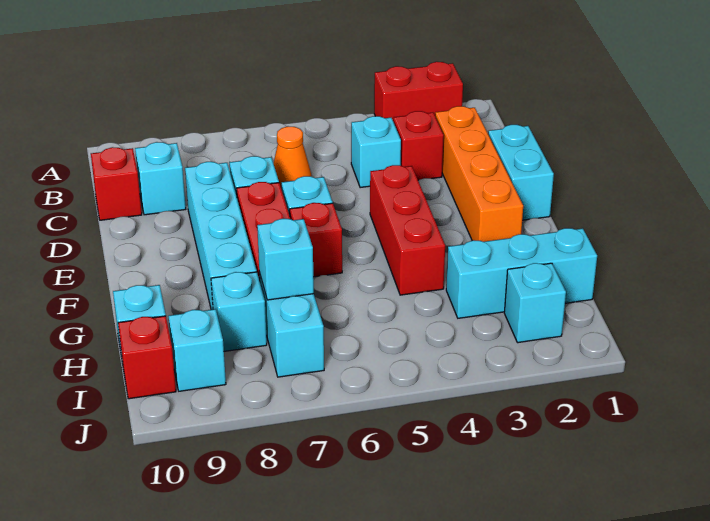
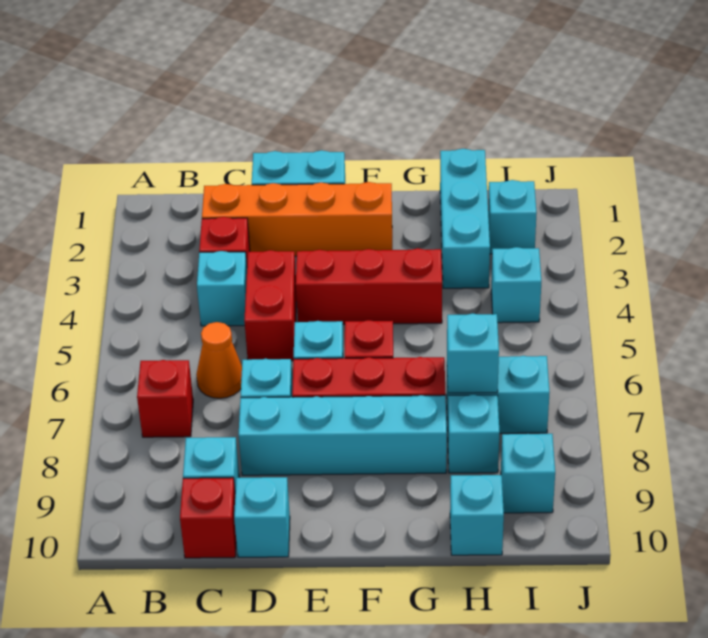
red 1x2 brick [374,62,463,120] -> red 1x2 brick moved to [244,250,297,361]
none -> cyan 1x1 brick [234,477,290,557]
none -> cyan 1x1 brick [491,247,541,323]
red 1x1 brick [118,316,176,399] -> red 1x1 brick moved to [137,360,193,437]

